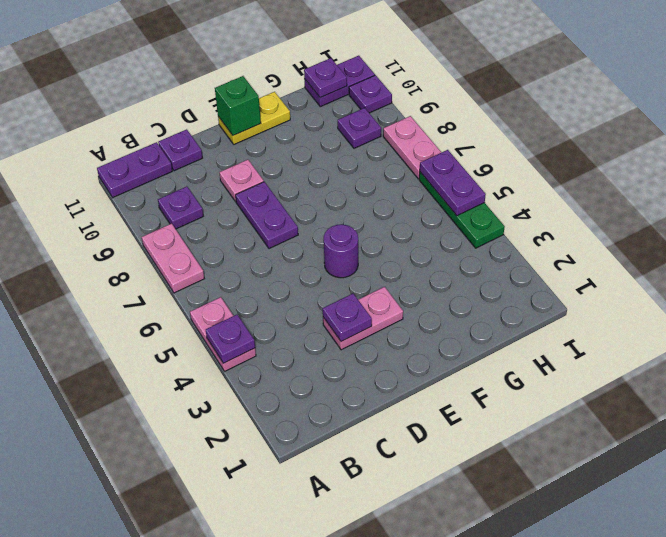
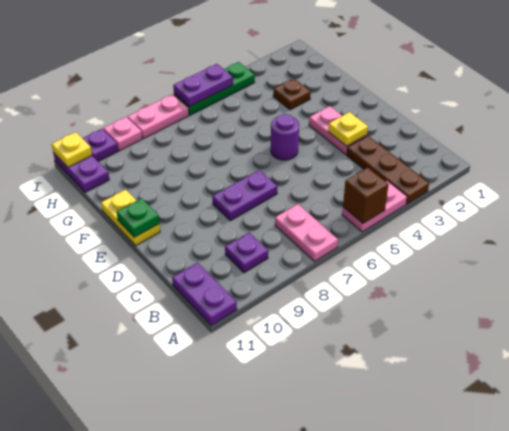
none -> brown 1x3 plate [347,136,429,204]
purple 1x1 plate [206,315,255,363] -> none
none -> brown 1x1 brick [343,167,389,224]
pink 1x2 plate [142,223,204,293] -> pink 1x2 plate turned to [275,204,338,261]
purple 1x1 plate [158,129,202,171] -> none
purple 1x1 plate [323,294,372,341] -> yellow 1x1 plate [328,112,368,146]
pink 1x1 plate [219,160,264,202] -> pink 1x1 plate moved to [103,117,142,151]
green 1x1 brick [215,76,261,136] -> green 1x1 plate [117,198,159,237]
none -> brown 1x1 plate [273,78,311,110]
purple 1x1 plate [338,108,381,148] -> none
purple 1x1 plate [304,58,347,98] -> none
none -> yellow 1x1 plate [52,132,92,167]

